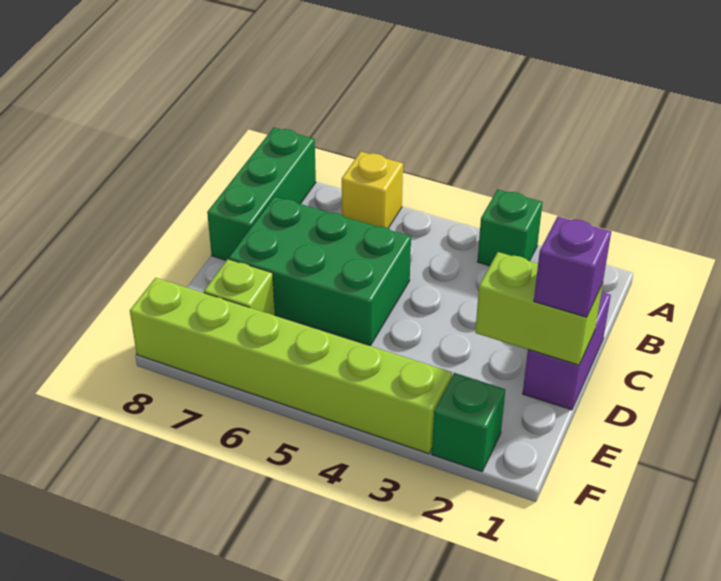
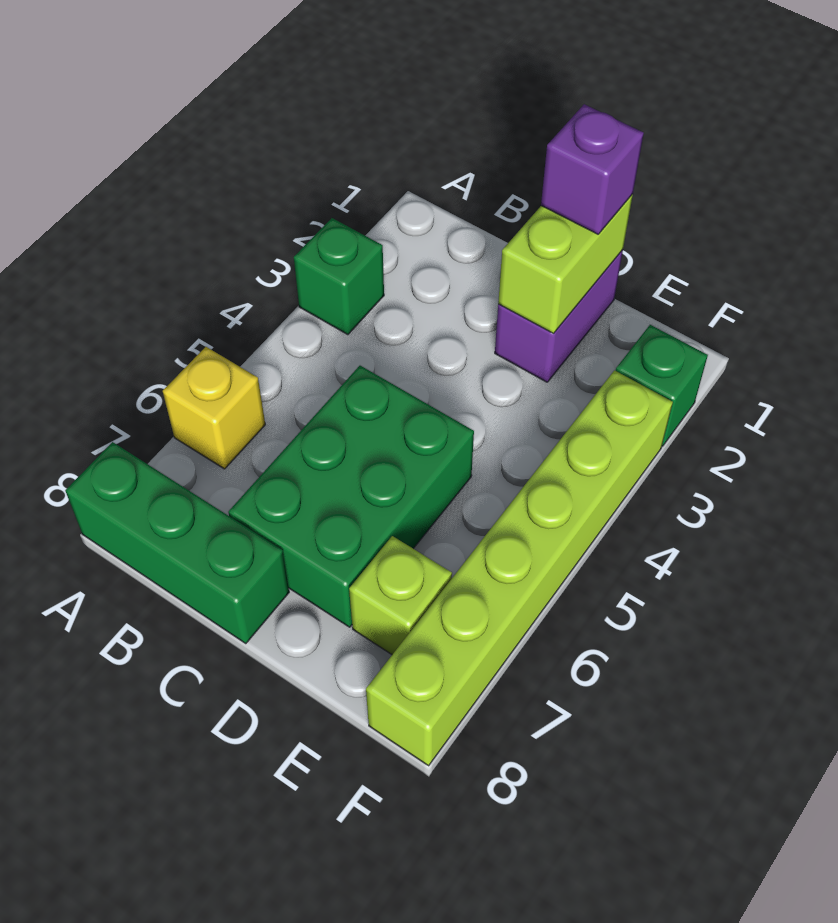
purple 1x2 brick [523,292,611,410] -> purple 1x2 brick turned to [495,250,623,382]

